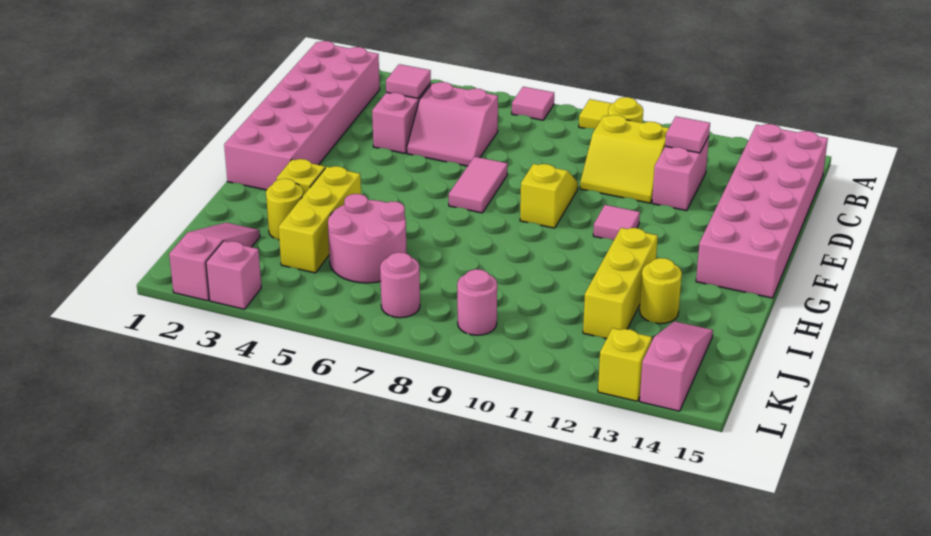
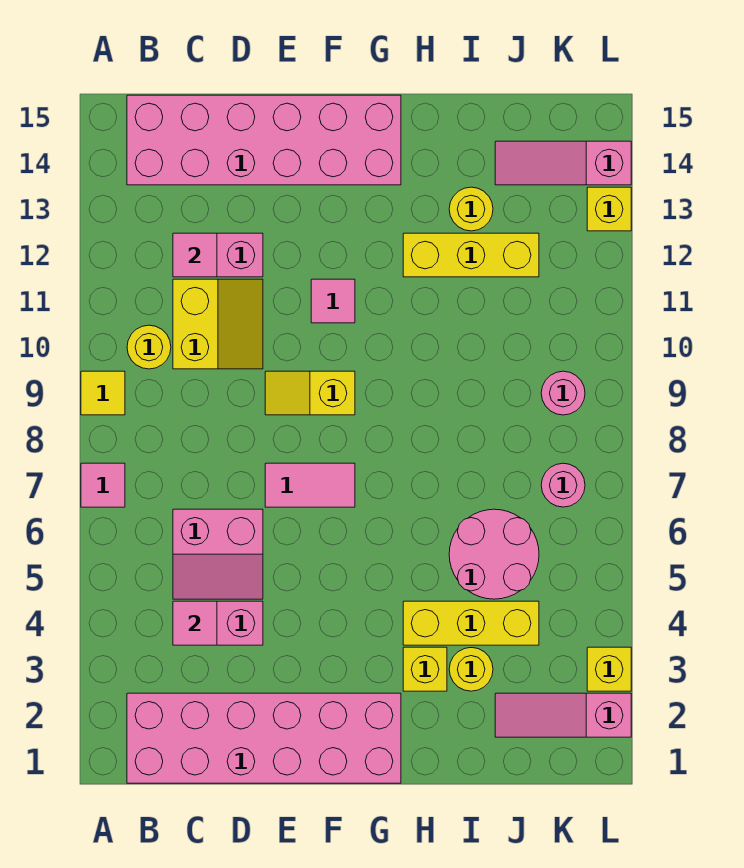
pink 2x2 slope [407,82,498,166] -> pink 2x2 slope turned to [173,509,263,599]
pink 1x1 brick [206,241,261,309] -> yellow 1x1 brick [587,647,631,691]

